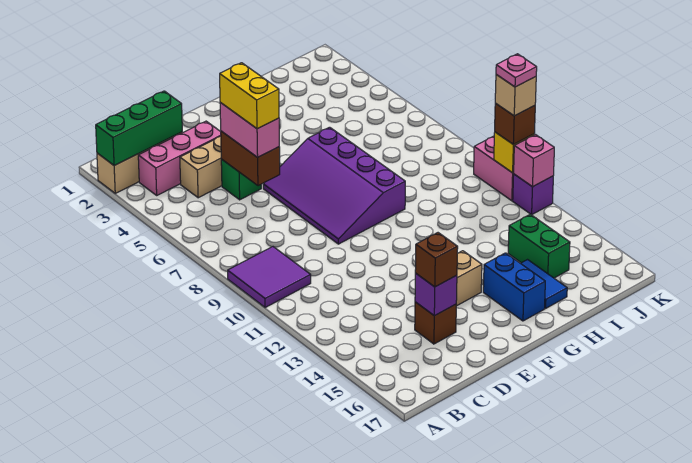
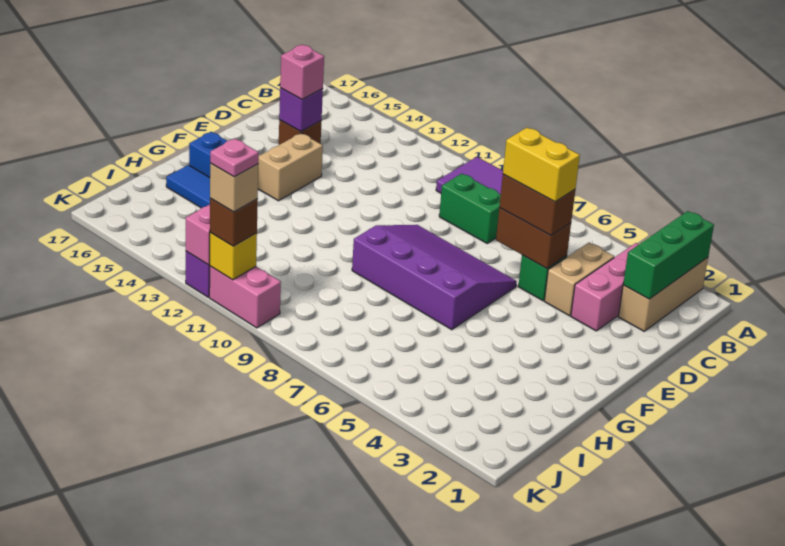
pink 1x2 brick [220,102,279,157] -> brown 1x2 brick [499,174,575,236]
brown 1x1 brick [415,233,458,287] -> pink 1x1 brick [280,45,324,99]
green 1x2 brick [508,214,570,278] -> green 1x2 brick moved to [439,174,501,243]

